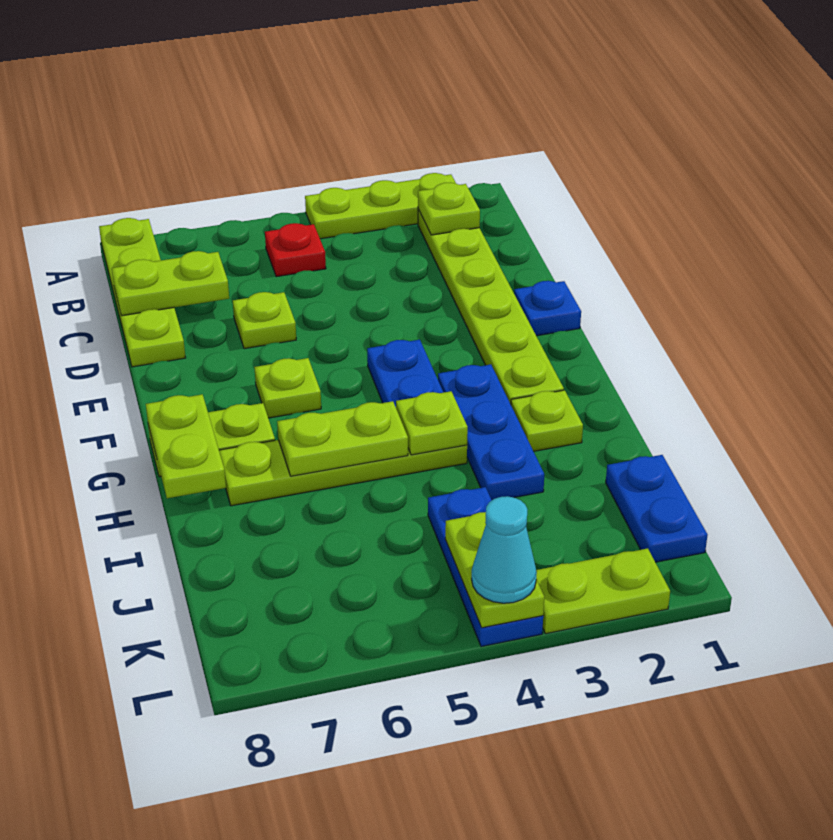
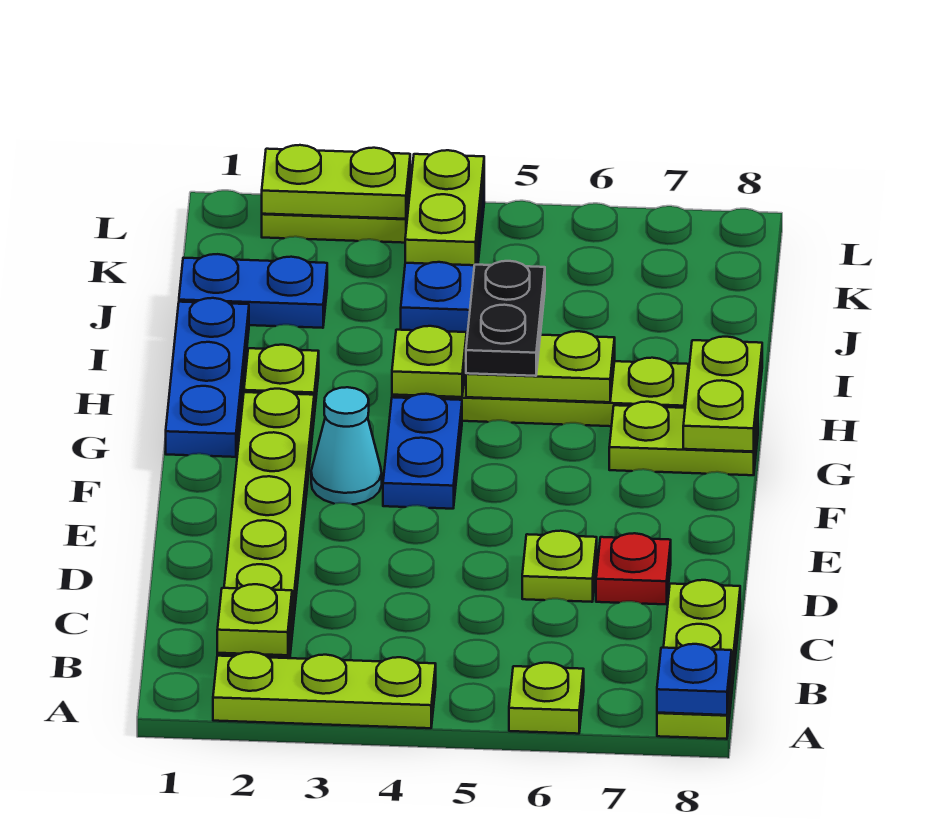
lime 1x4 plate [99,218,186,367] -> lime 1x3 plate [657,580,740,739]
red 1x1 plate [265,223,326,277] -> red 1x1 plate moved to [596,533,671,604]
lime 1x2 plate [112,251,229,316] -> lime 1x2 plate moved to [262,145,410,219]
blue 1x1 plate [514,281,581,336] -> blue 1x1 plate moved to [657,644,731,715]
lime 1x1 plate [254,358,321,418] -> lime 1x1 plate moved to [509,663,584,734]
blue 1x3 plate [438,364,544,500] -> blue 1x3 plate moved to [166,298,249,457]
none -> black 1x2 plate [466,261,545,376]
blue 1x2 plate [606,455,708,562] -> blue 1x2 plate turned to [179,254,327,328]
cyan 1x1 cone [472,496,537,603] -> cyan 1x1 cone moved to [311,387,382,504]

